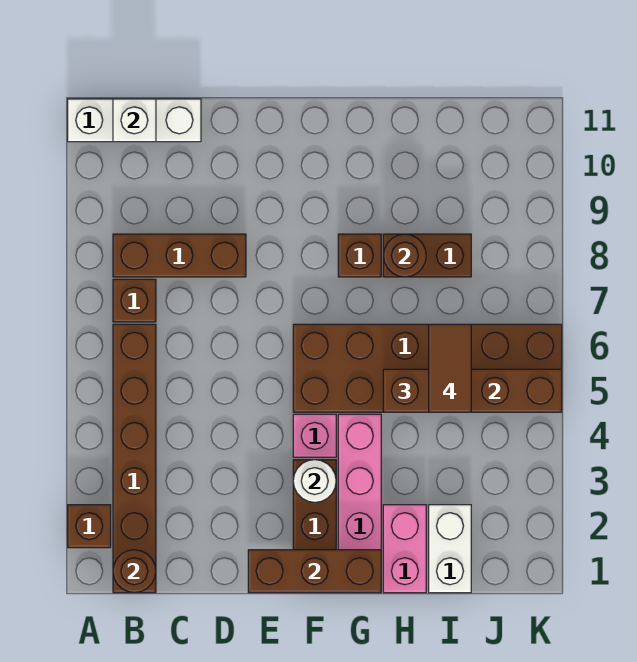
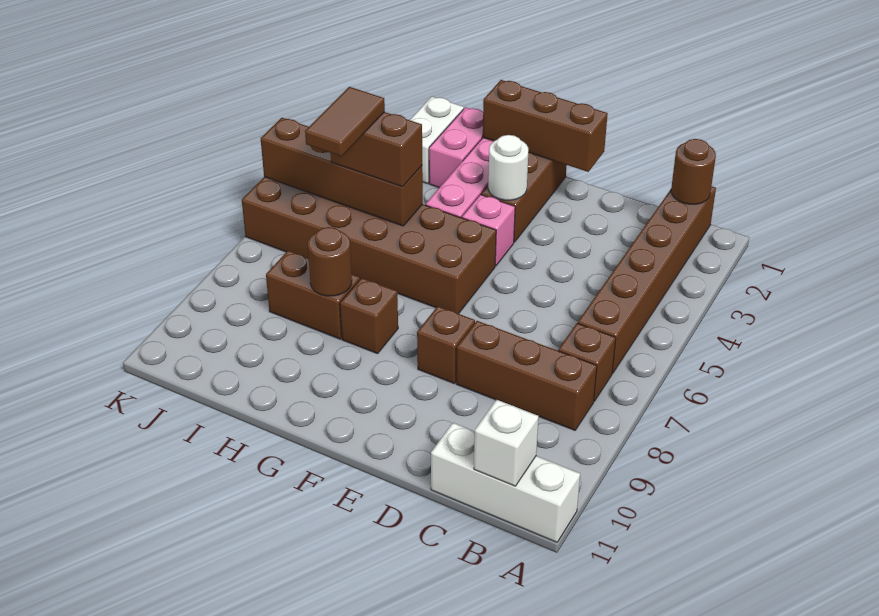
brown 1x1 brick [68,505,111,548] -> brown 1x1 brick moved to [417,306,475,384]

